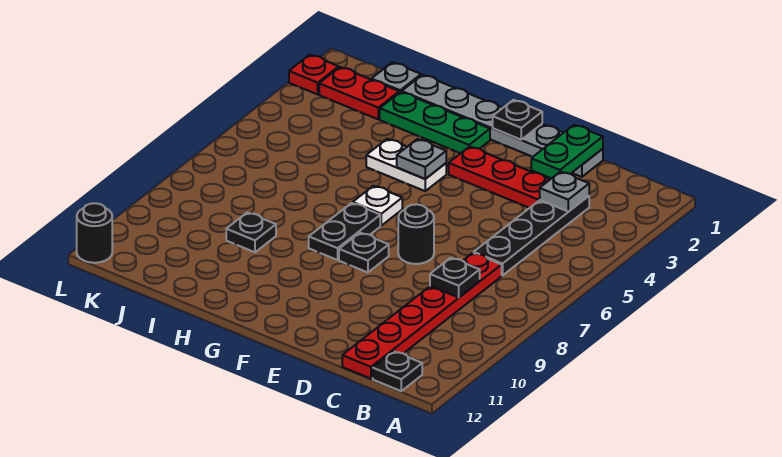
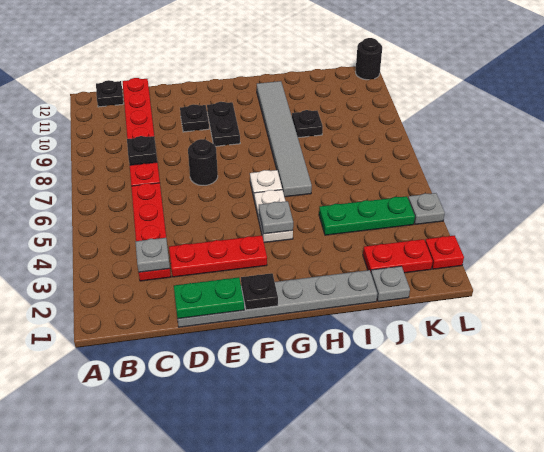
black 1x4 plate [474,196,589,275] -> red 1x4 plate [131,183,171,281]
green 1x2 plate [531,125,603,179] -> green 1x2 plate turned to [174,277,244,319]
black 1x1 plate [339,233,389,272] -> black 1x1 plate moved to [180,104,209,132]
green 1x3 plate [380,92,490,153] -> green 1x3 plate moved to [319,196,415,235]
white 1x2 plate [366,139,446,191] -> white 1x2 plate turned to [254,190,293,243]
black 1x2 plate [309,203,380,260] -> black 1x2 plate moved to [207,102,240,146]
none -> grey 1x6 tile [257,81,312,197]
none -> grey 1x1 plate [408,193,445,225]

